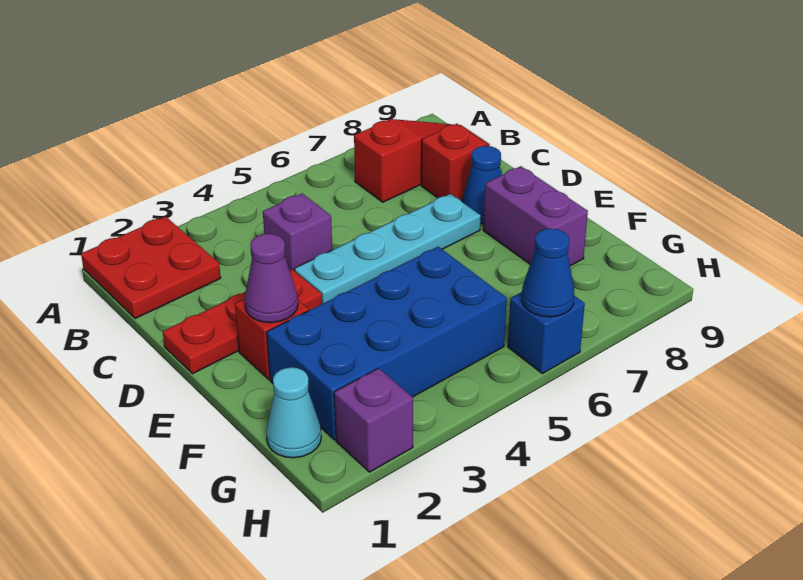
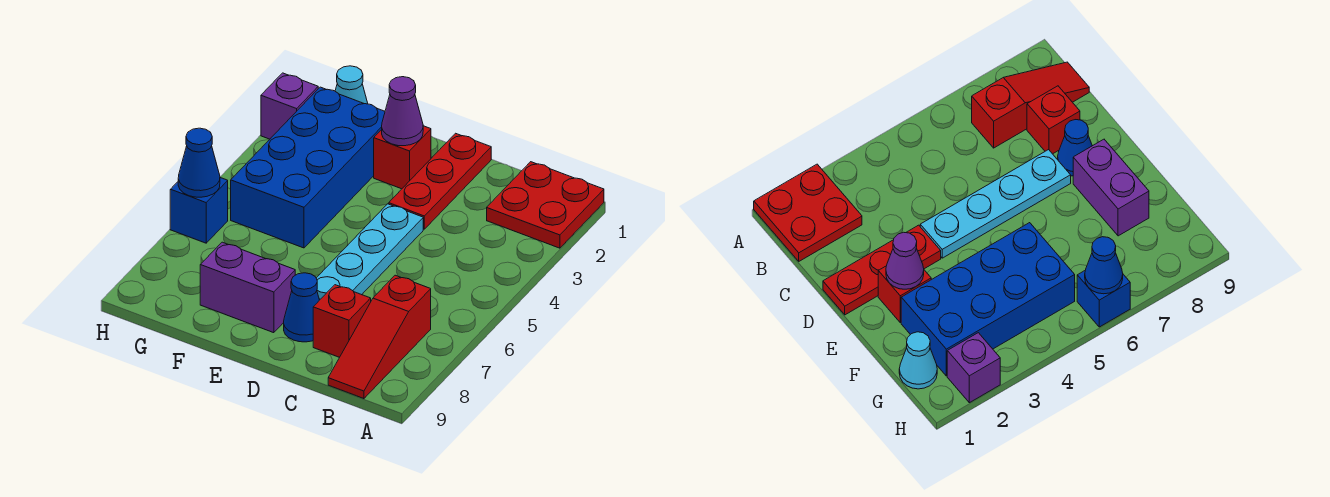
purple 1x1 brick [263,193,332,271] -> none

